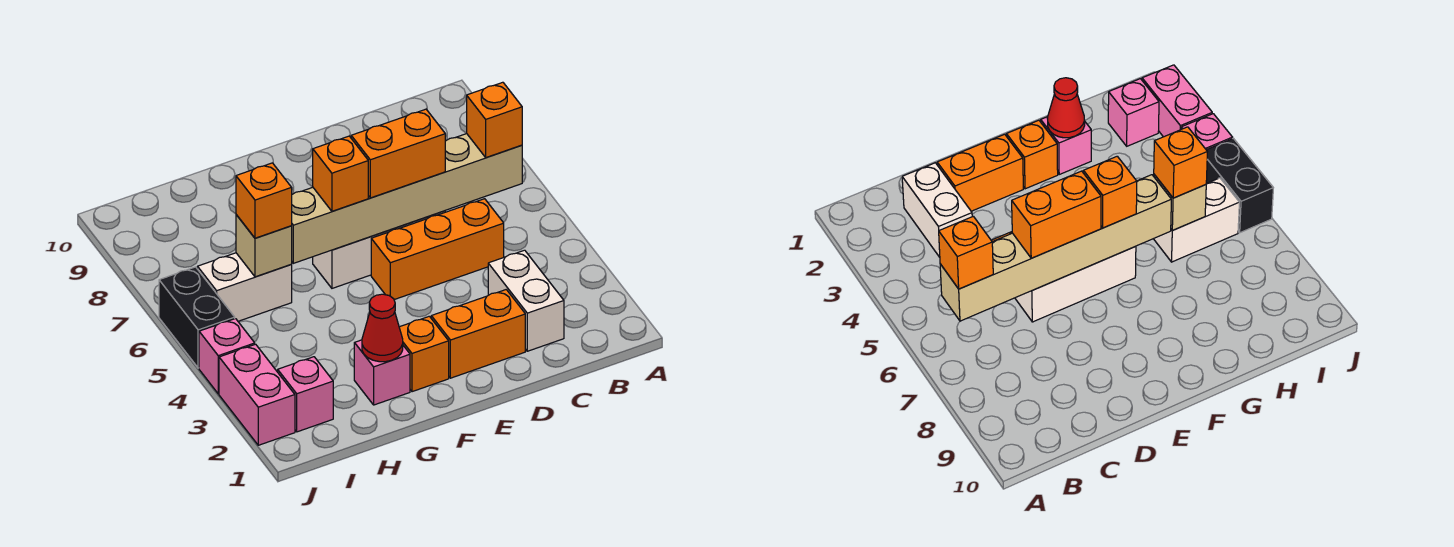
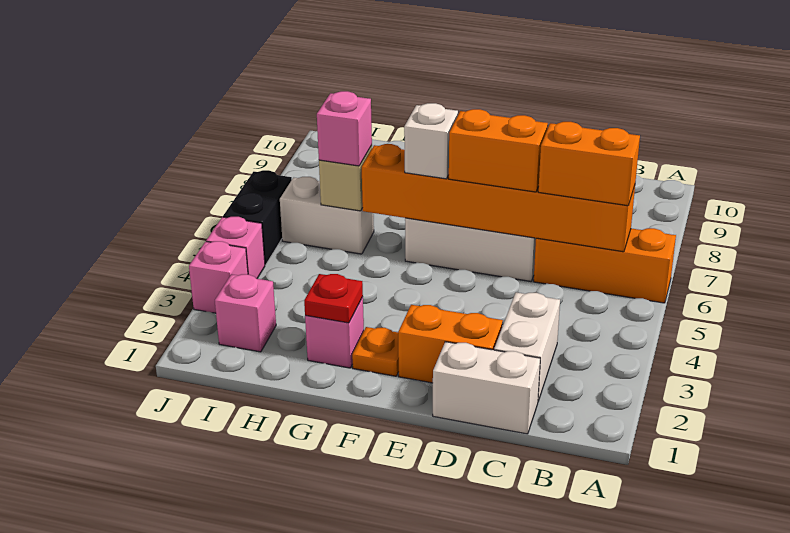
tan 1x6 brick [292,134,522,263] -> orange 1x6 brick [362,144,635,252]
orange 1x1 brick [467,82,522,157] -> orange 1x2 brick [538,122,640,206]
none -> white 1x2 brick [433,342,540,434]
orange 1x3 brick [371,199,504,300] -> orange 1x3 brick moved to [534,228,676,303]
orange 1x1 brick [399,316,449,392] -> orange 1x1 plate [352,327,399,376]
orange 1x1 brick [313,136,368,211] -> white 1x1 brick [404,103,458,179]
red 1x1 cone [362,294,403,362] -> red 1x1 plate [304,274,363,323]
orange 1x1 brick [236,163,292,238] -> pink 1x1 brick [317,91,372,166]
pink 1x2 brick [219,344,295,445] -> pink 1x1 brick [189,241,248,313]

